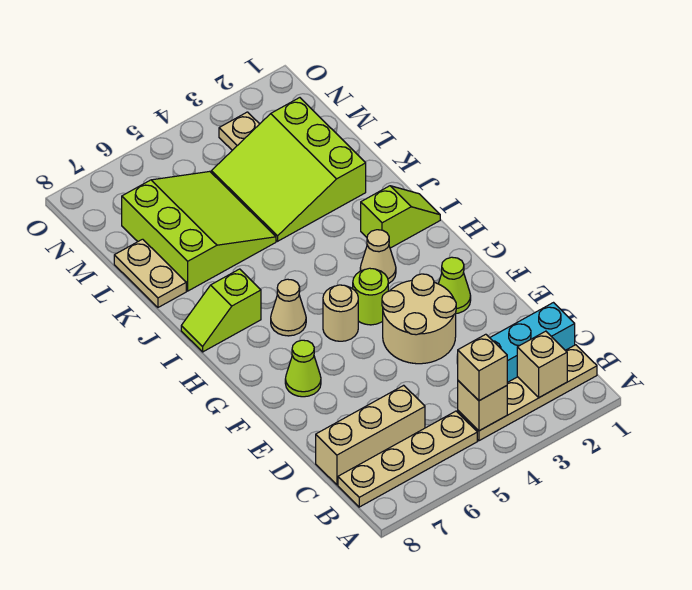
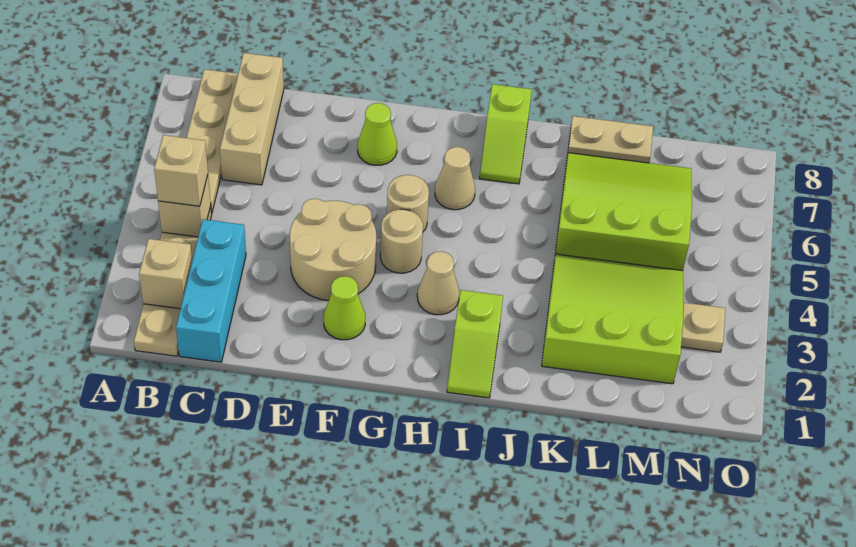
lime 1x1 round brick [353,268,388,325] -> tan 1x1 round brick [380,209,423,273]
lime 1x2 slope [181,269,261,352] -> lime 1x2 slope turned to [480,84,532,184]
lime 3x3 slope [122,171,276,291] -> lime 3x3 slope turned to [555,153,692,271]

